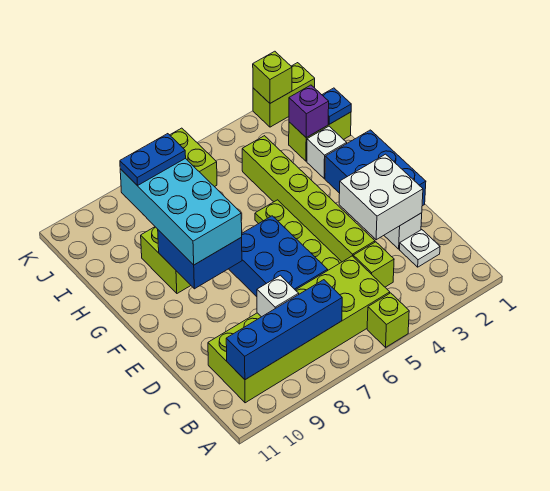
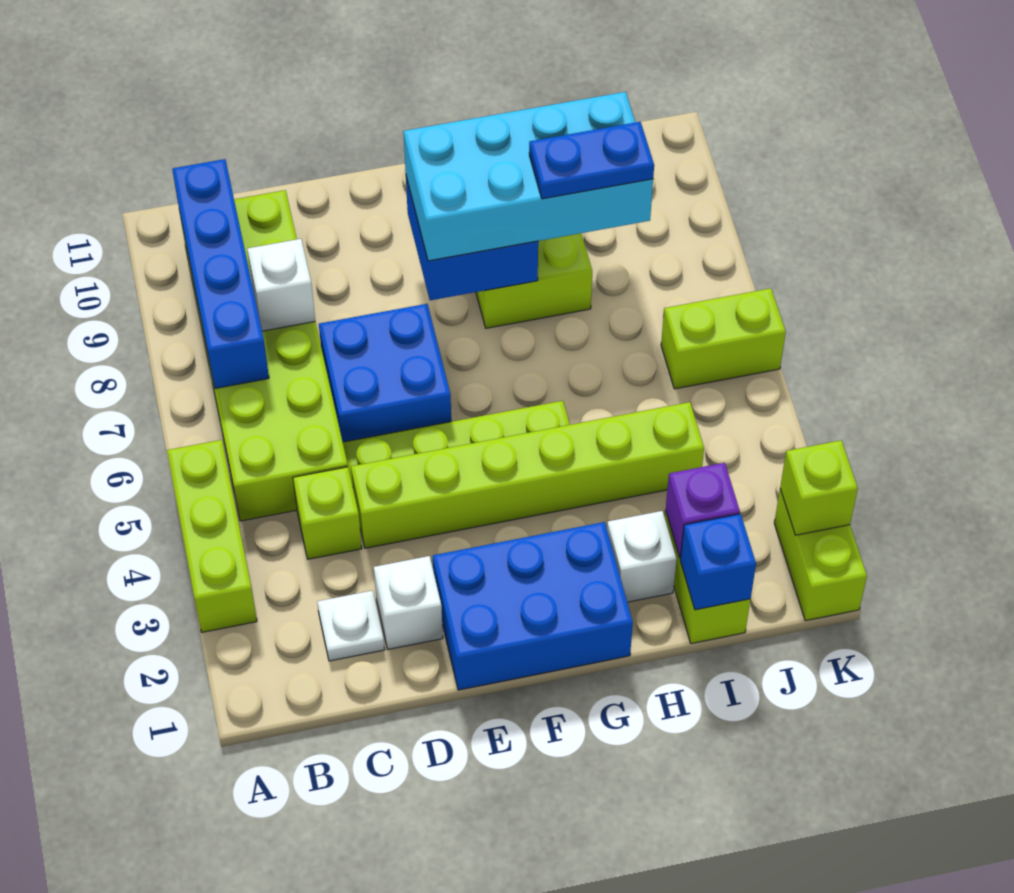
lime 1x1 brick [367,293,409,347] -> lime 1x3 brick [167,440,257,632]
white 2x2 brick [339,154,423,240] -> none
blue 2x3 brick [229,216,328,297] -> blue 2x2 brick [319,304,451,442]
blue 1x1 plate [322,88,351,124] -> blue 1x1 brick [680,514,756,610]
blue 1x2 plate [120,134,186,186] -> blue 1x2 plate turned to [529,122,654,199]

